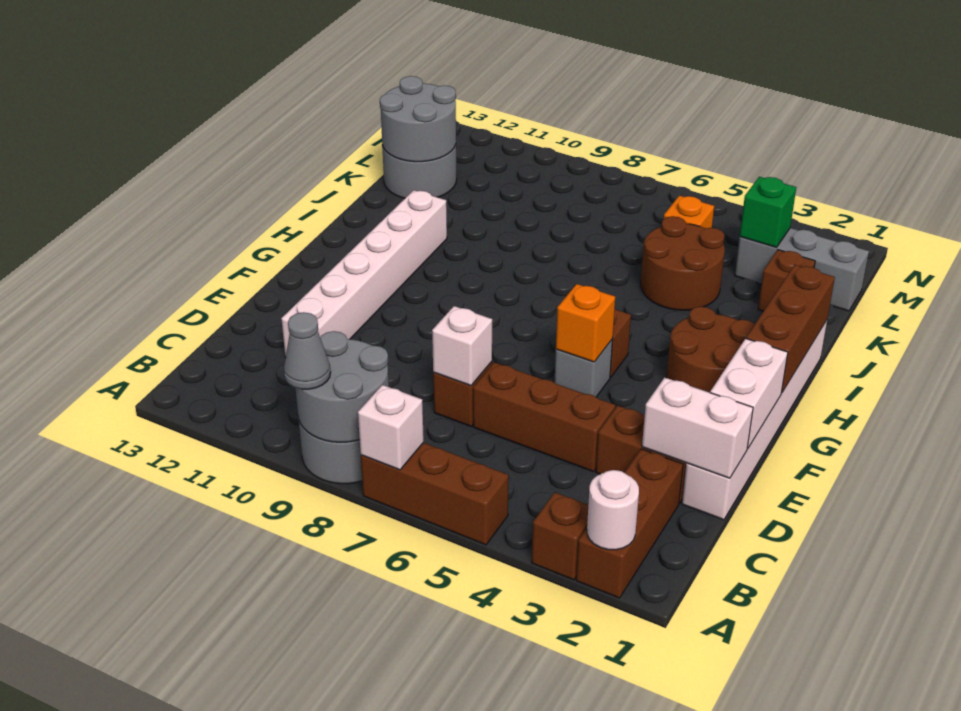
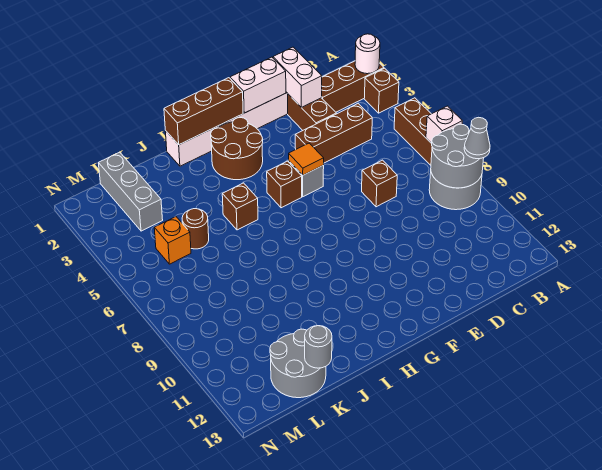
brown 1x3 brick [473,362,615,472] -> brown 1x3 brick turned to [295,104,372,163]
white 1x1 brick [432,306,492,386] -> none
white 1x6 brick [281,190,447,358] -> none
orange 1x1 brick [556,284,615,362] -> orange 1x1 tile [289,143,324,175]
brown 2x2 round brick [641,216,725,310] -> brown 1x1 round brick [182,209,209,249]
brown 1x1 brick [758,250,815,311] -> brown 1x1 brick moved to [222,183,258,230]
grey 2x2 round brick [380,76,456,162] -> grey 1x1 round brick [305,326,332,368]
green 1x1 brick [740,177,796,247] -> none

